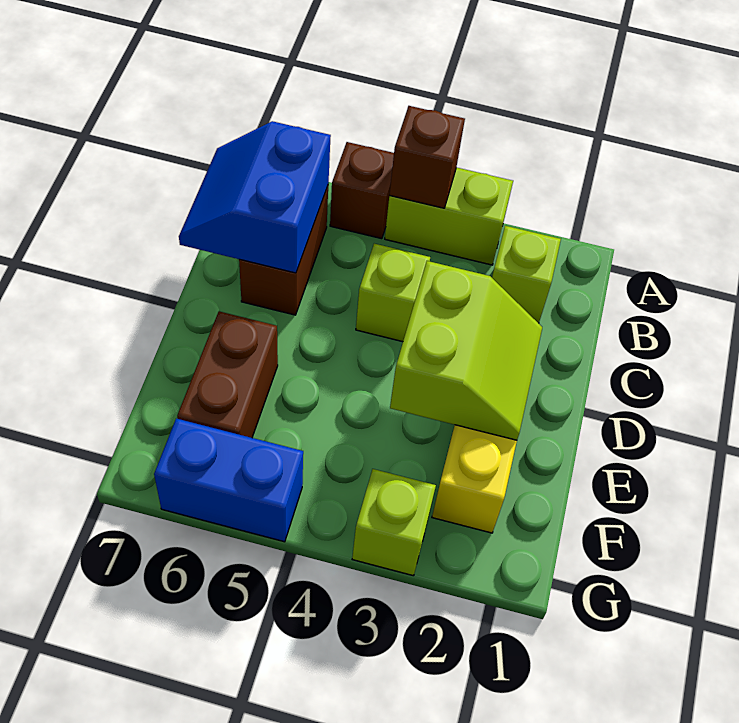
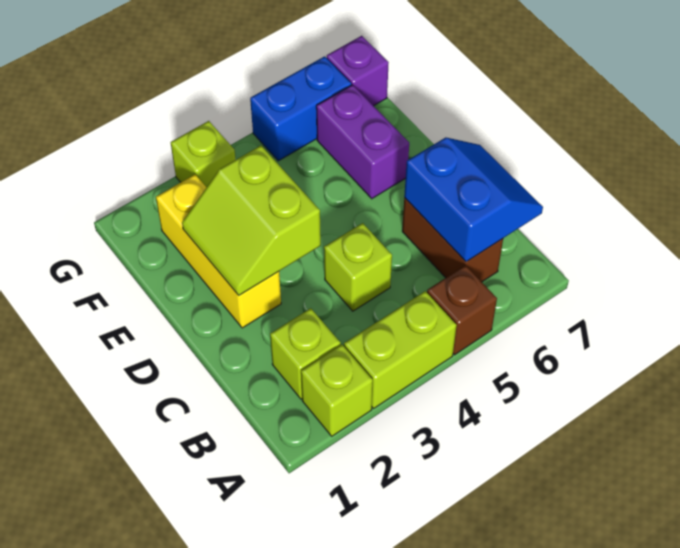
none -> lime 1x1 brick [301,345,373,436]
brown 1x1 brick [390,106,465,208] -> none
brown 1x2 brick [177,311,278,438] -> purple 1x2 brick [316,85,409,199]
none -> purple 1x1 brick [327,36,389,106]

